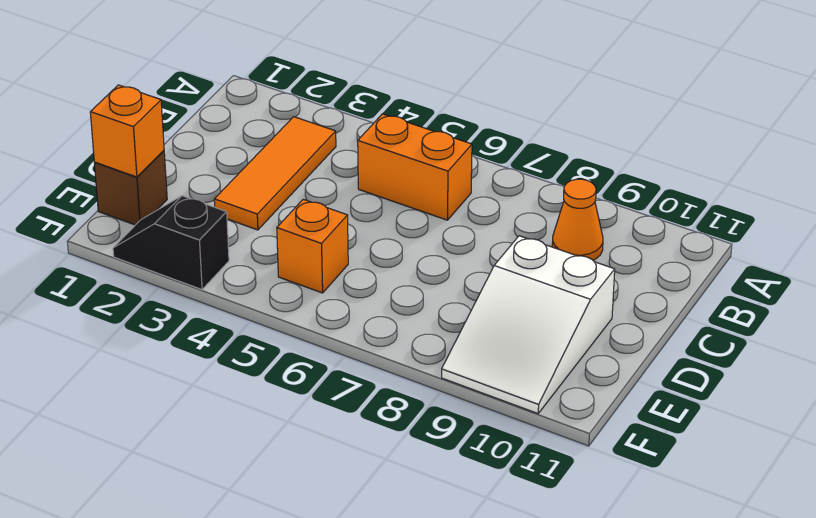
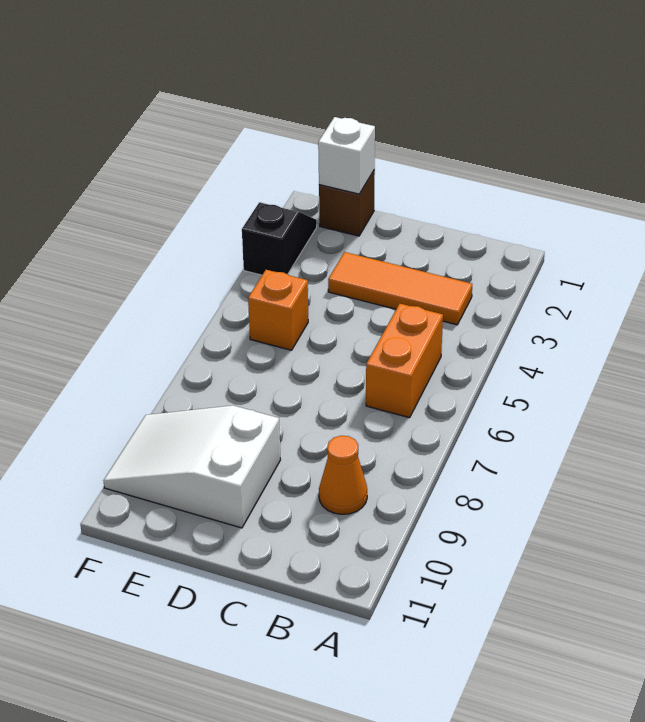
orange 1x1 brick [90,85,164,177] -> white 1x1 brick [318,117,375,194]

